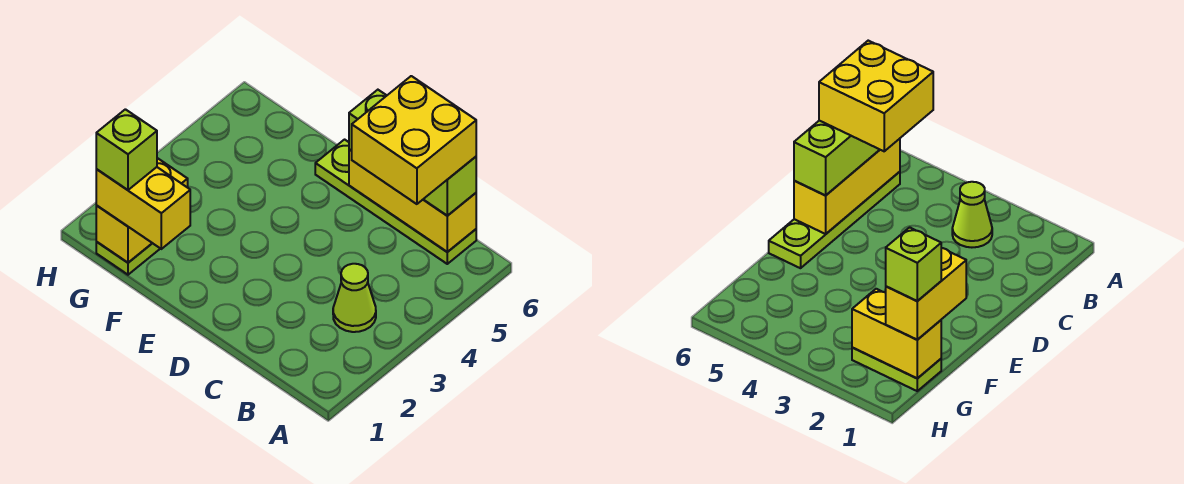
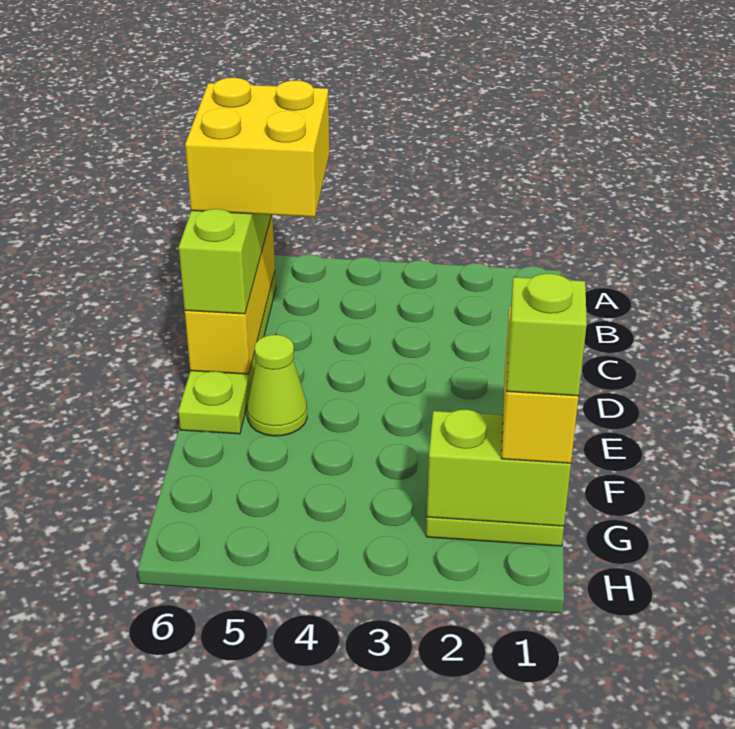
lime 1x1 cone [333,264,376,332] -> lime 1x1 cone moved to [247,335,307,436]
yellow 1x2 brick [96,158,188,263] -> lime 1x2 brick [427,410,571,526]

